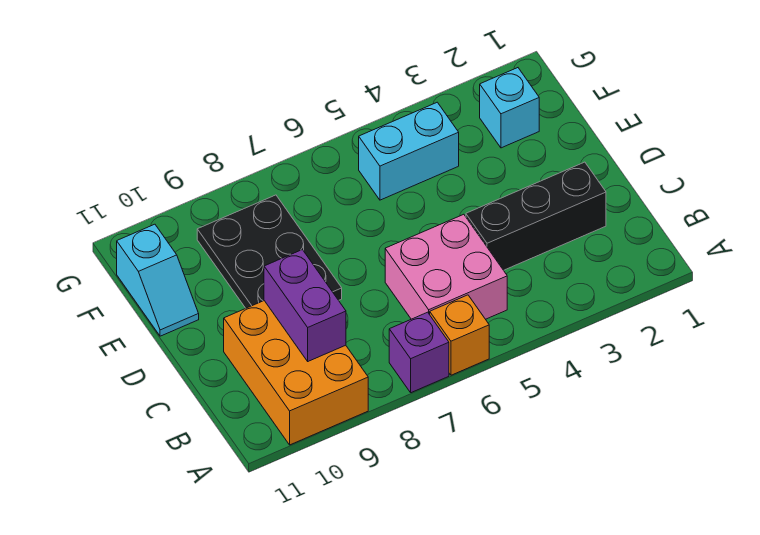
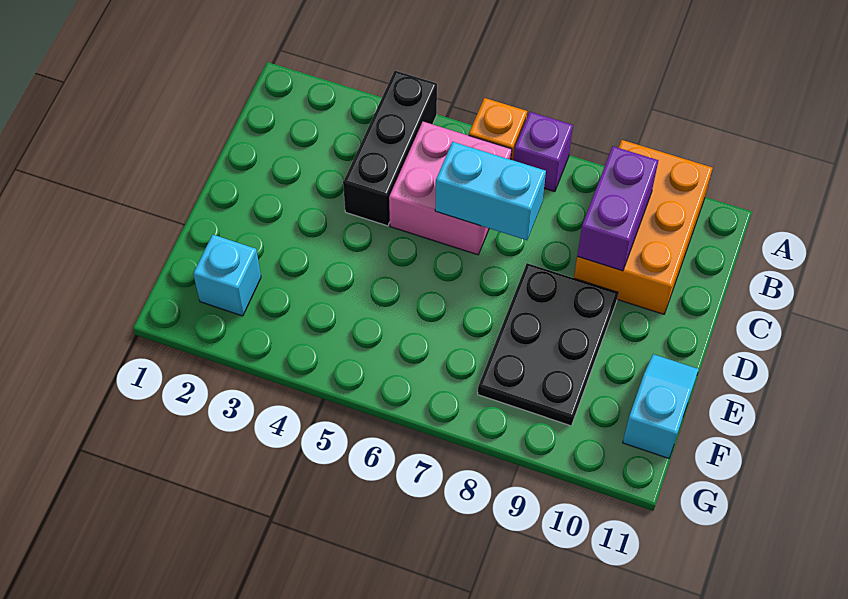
black 1x3 brick [466,162,606,270] -> black 1x3 brick turned to [343,71,437,226]
cyan 1x2 brick [359,102,459,200] -> cyan 1x2 brick moved to [435,142,546,240]

